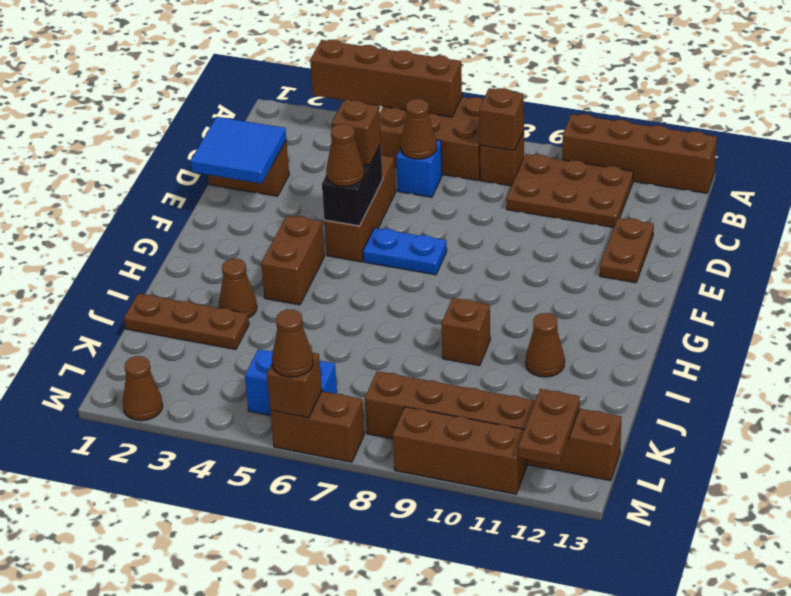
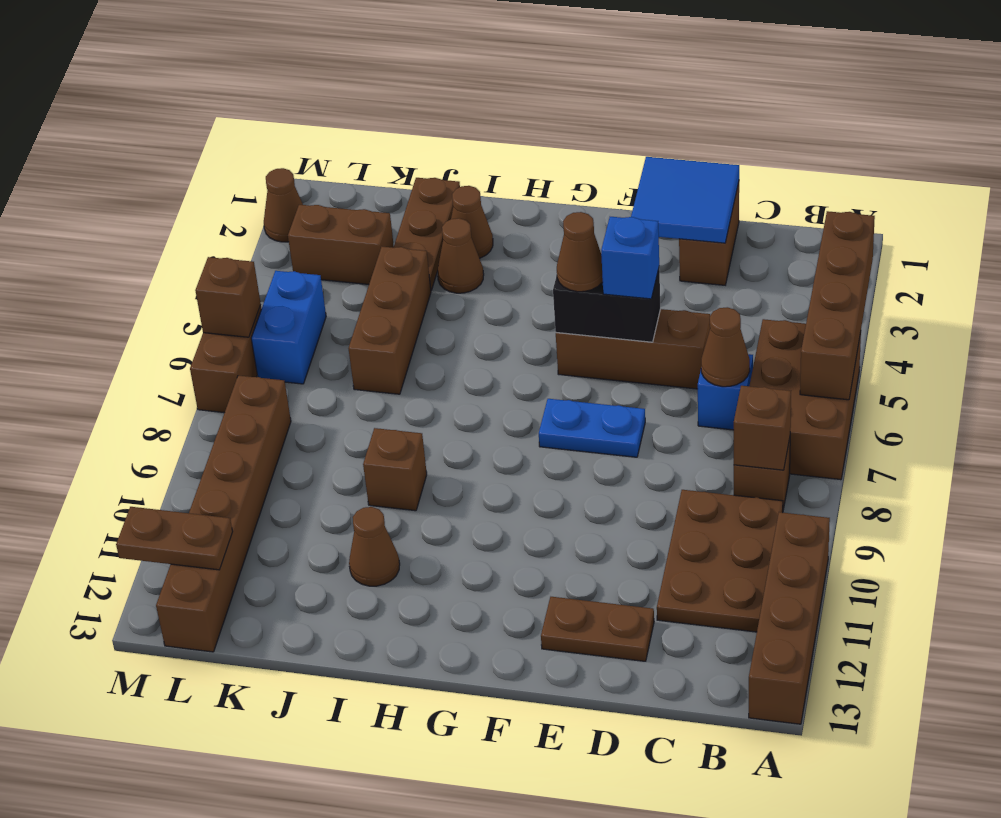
brown 1x1 brick [332,100,381,165] -> blue 1x1 brick [601,217,659,299]
blue 1x2 plate [363,228,447,275] -> blue 1x2 plate turned to [539,399,645,457]
brown 1x2 brick [261,215,324,305] -> brown 1x2 brick moved to [288,205,394,284]
brown 1x1 cone [272,310,313,377] -> brown 1x1 cone moved to [451,186,493,258]
brown 1x3 brick [393,407,527,494] -> brown 1x3 brick moved to [348,247,431,394]

